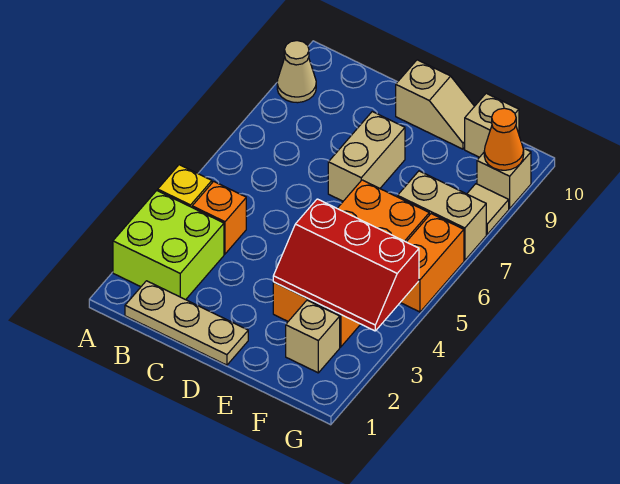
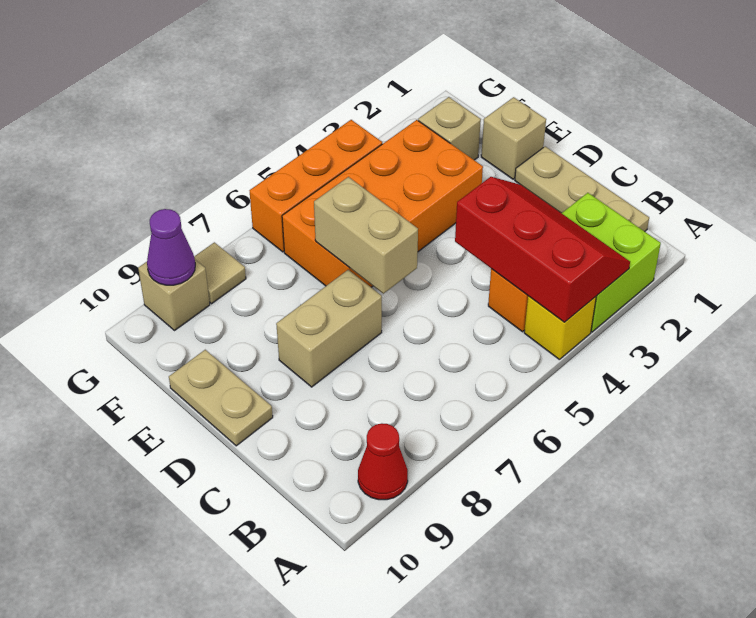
tan 1x1 cone [277,41,316,103] -> red 1x1 cone [358,423,408,500]
tan 1x2 slope [396,60,475,149] -> tan 1x2 plate [169,350,273,446]
red 2x3 slope [273,199,419,331] -> red 2x3 slope moved to [455,177,630,322]
tan 1x2 brick [398,171,486,260] -> tan 1x2 brick moved to [314,177,418,294]
tan 1x1 brick [465,93,519,157] -> tan 1x1 brick moved to [481,97,546,179]
orange 1x2 brick [400,214,464,312] -> orange 1x3 brick [250,120,382,252]
orange 1x1 cone [484,108,524,170] -> purple 1x1 cone [147,209,195,285]

